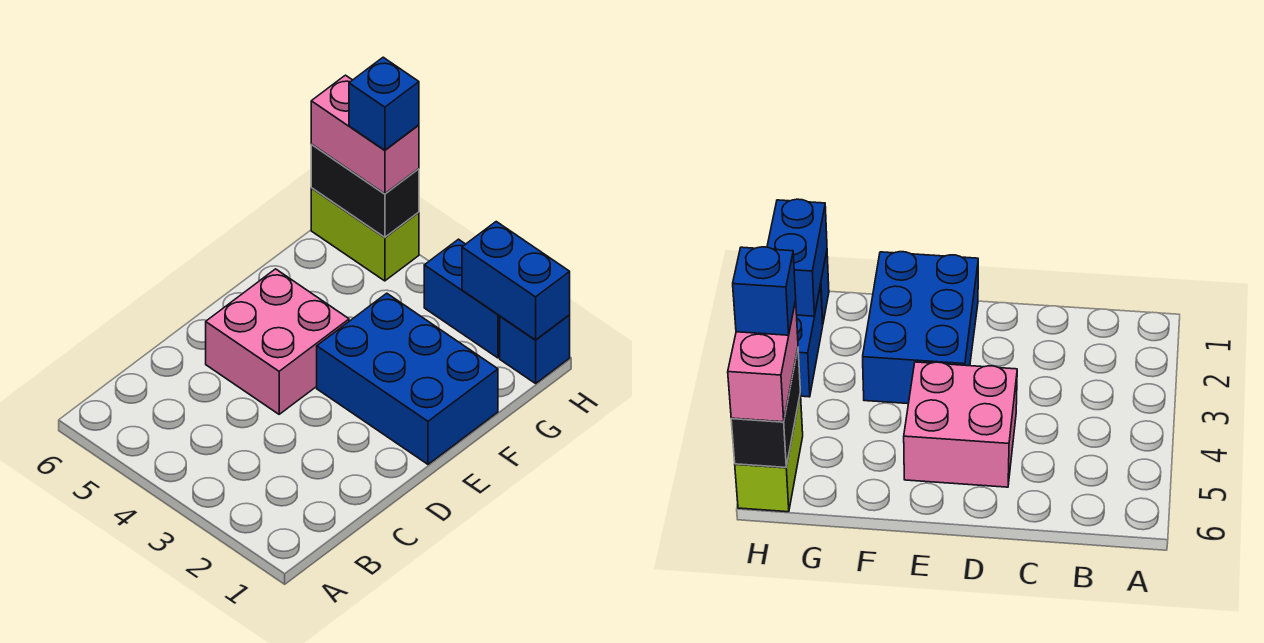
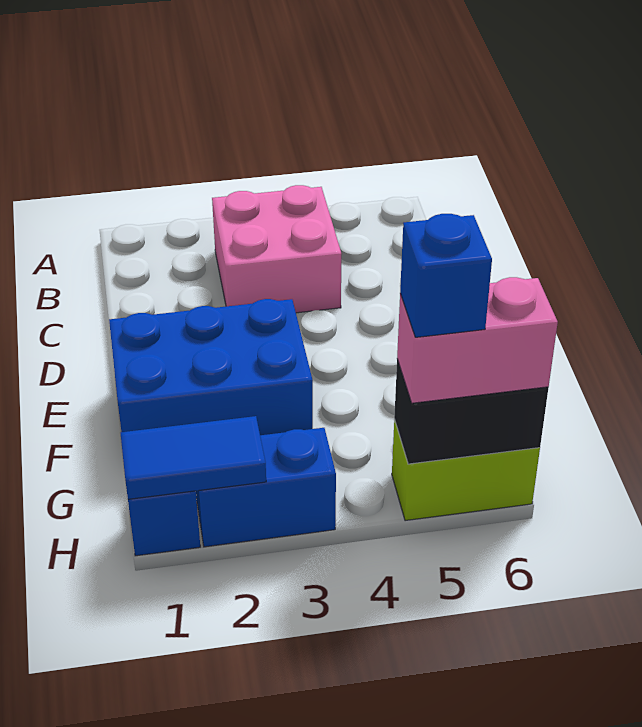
pink 2x2 brick [206,269,349,414] -> pink 2x2 brick moved to [212,185,342,313]
blue 1x2 brick [462,222,570,340] -> blue 1x2 tile [120,416,266,499]

